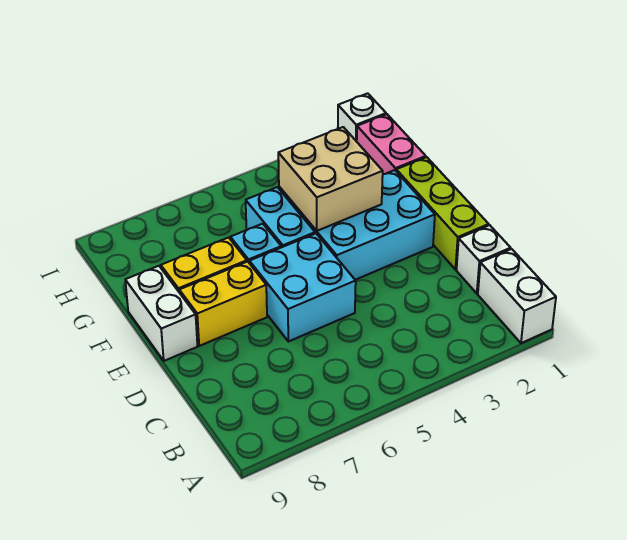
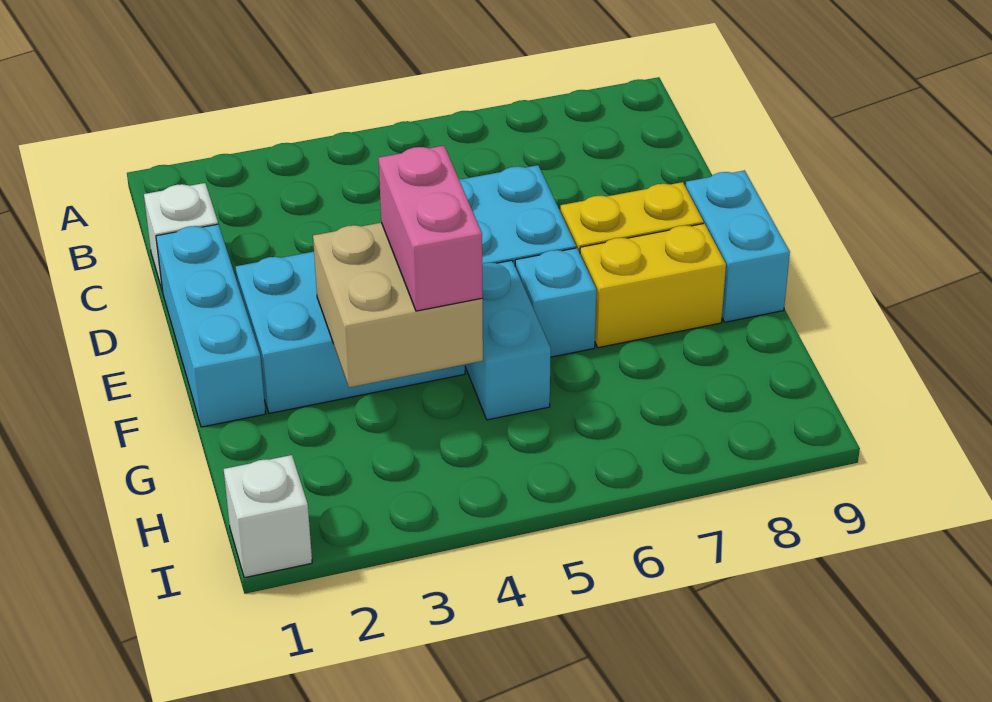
white 1x2 brick [478,249,556,343] -> none
lime 1x3 brick [396,157,489,270] -> cyan 1x3 brick [156,224,266,427]
white 1x2 brick [125,266,198,361] -> cyan 1x2 brick [686,170,790,322]
pink 1x2 brick [357,114,426,174] -> pink 1x2 brick moved to [379,146,483,311]

